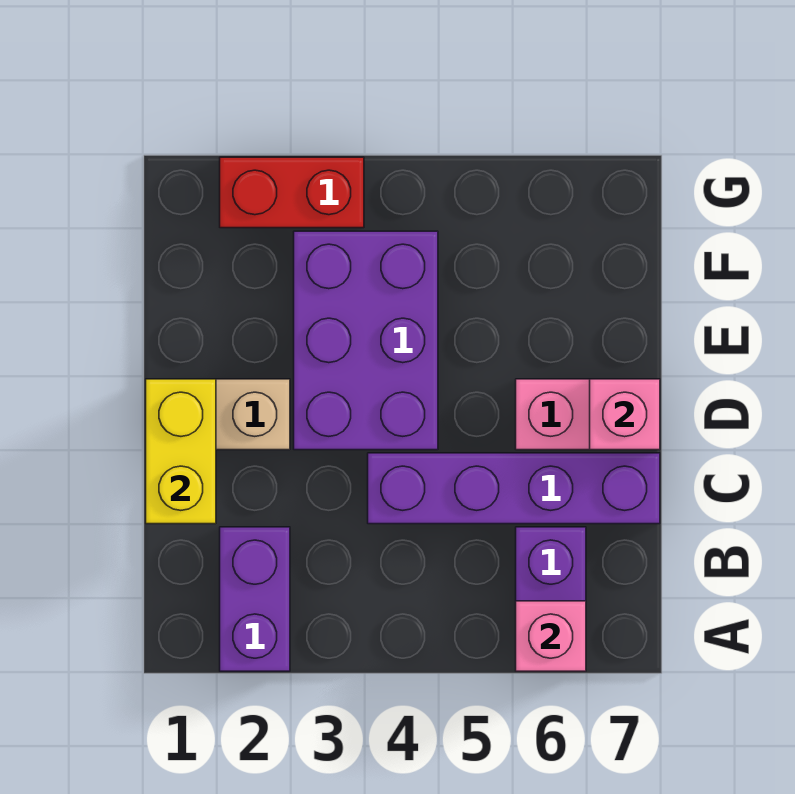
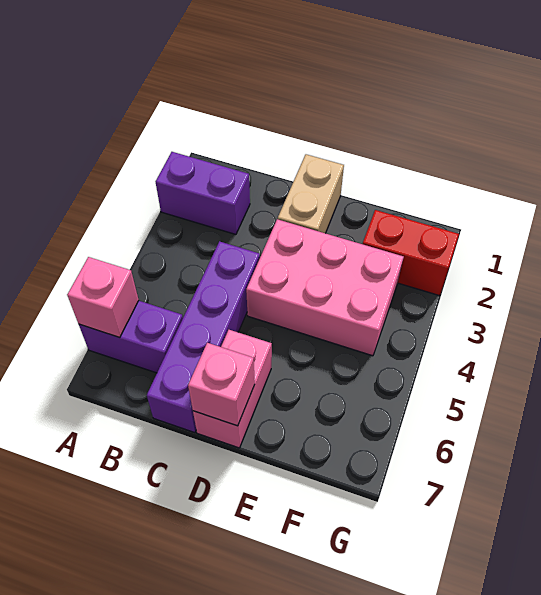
yellow 1x2 brick [146,379,216,524] -> none
purple 2x3 brick [294,231,438,450] -> pink 2x3 brick [246,219,404,356]
red 1x2 brick [220,157,364,228] -> red 1x2 brick turned to [363,210,459,296]

